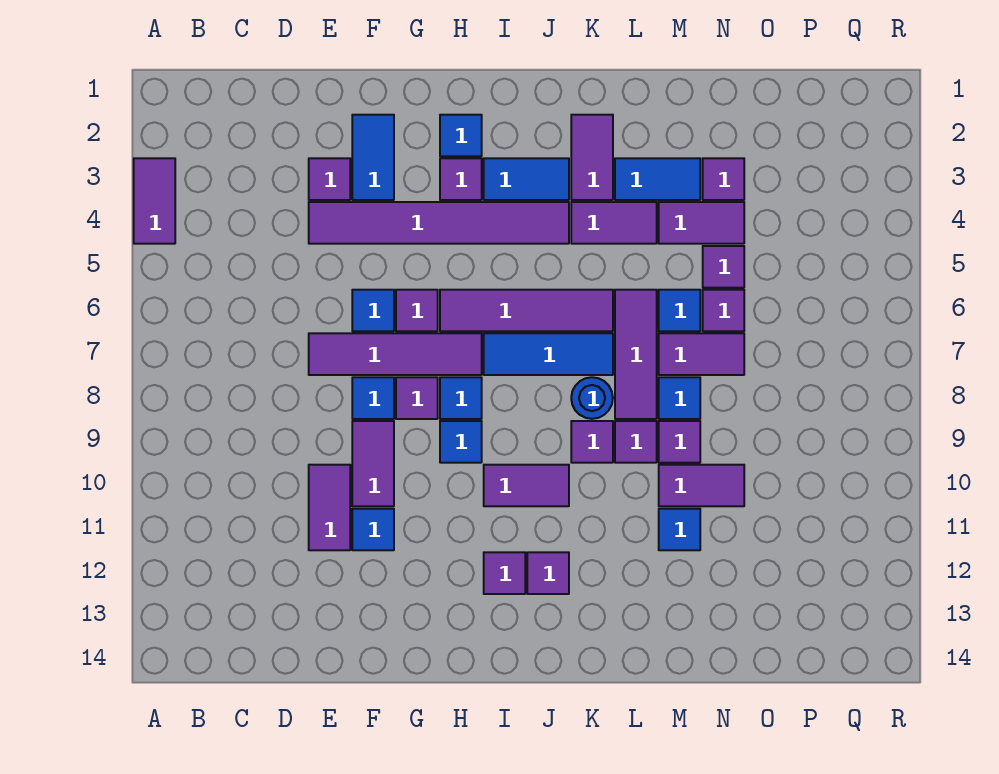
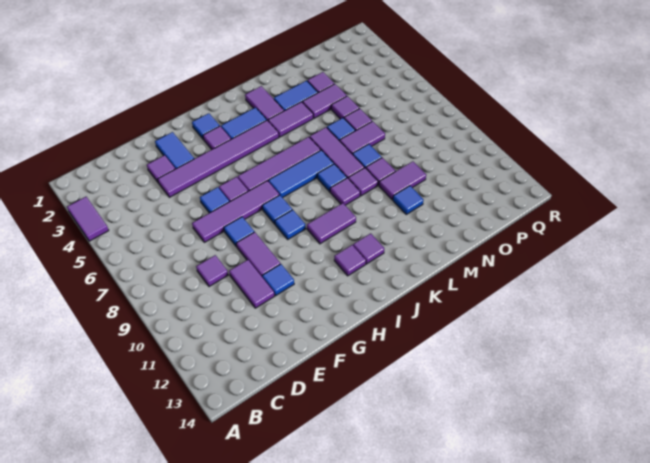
purple 1x1 tile [396,377,438,419] -> purple 1x1 tile moved to [196,255,228,287]
blue 1x1 round brick [571,377,613,419] -> blue 1x1 tile [317,164,347,192]

